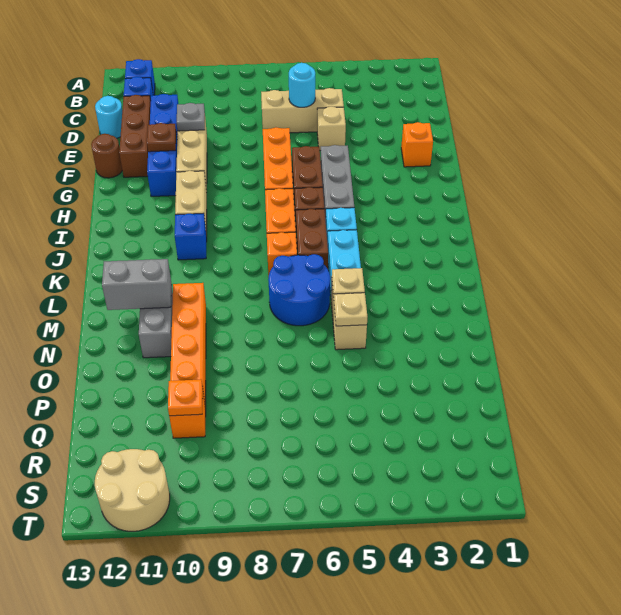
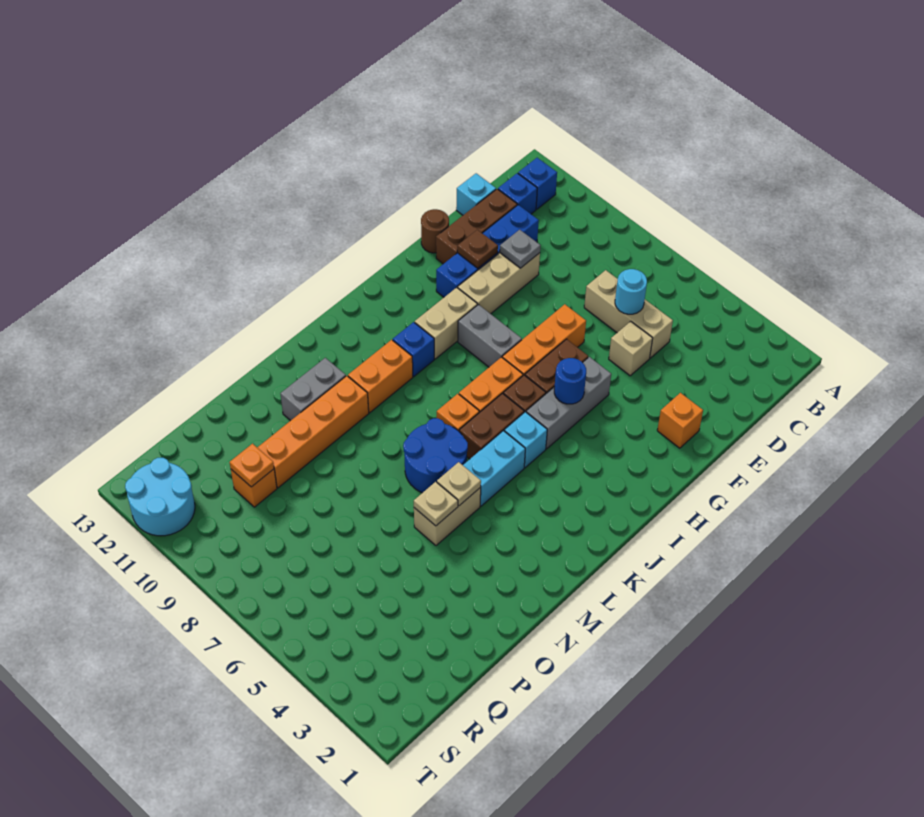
cyan 1x1 round brick [95,96,122,138] -> cyan 1x1 brick [456,173,496,215]
none -> blue 1x1 round brick [554,358,586,404]
none -> orange 1x2 brick [348,340,413,413]
grey 1x2 brick [102,259,172,310] -> grey 1x2 brick moved to [458,304,522,367]
tan 2x2 round brick [95,449,170,531] -> cyan 2x2 round brick [125,458,195,536]

